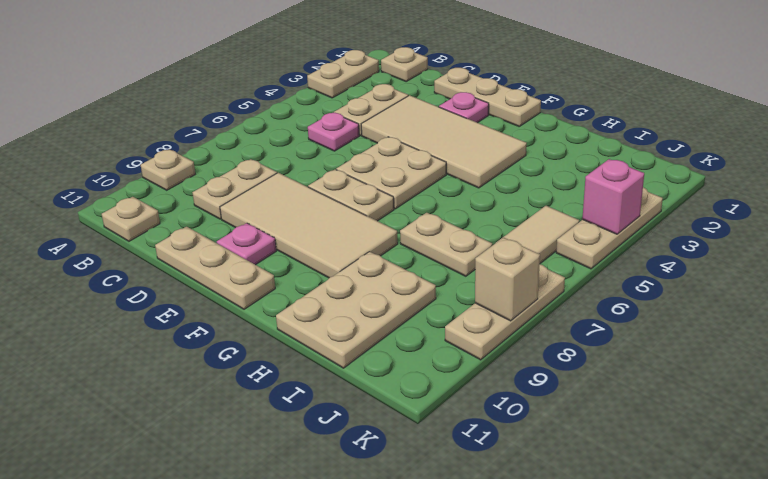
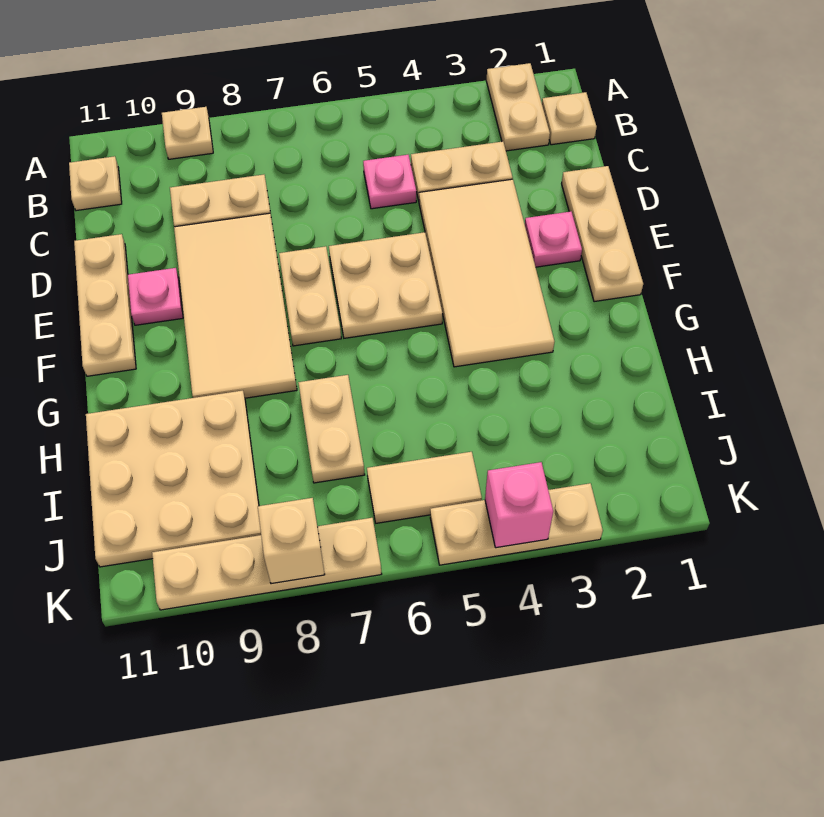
tan 1x2 plate [307,50,379,98] -> tan 1x2 plate turned to [486,63,550,151]
tan 2x3 plate [276,251,436,368] -> tan 3x3 plate [86,391,261,567]
tan 1x3 plate [445,264,565,360] -> tan 1x4 plate [152,518,382,610]

